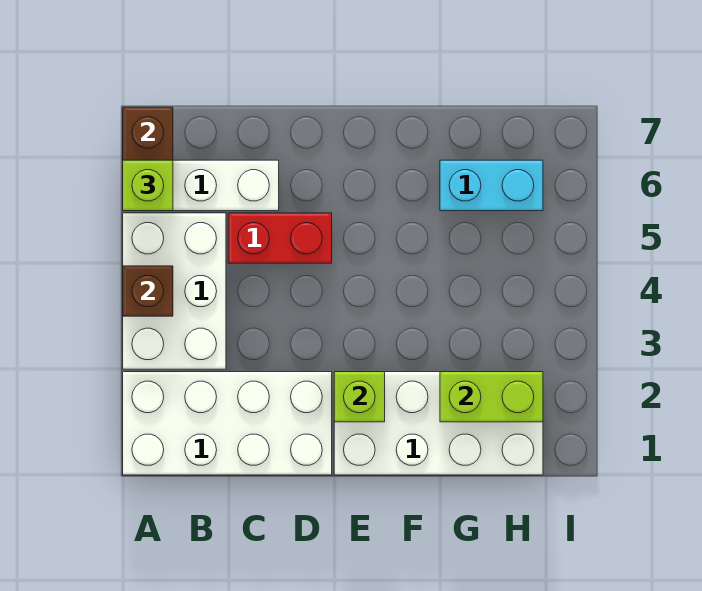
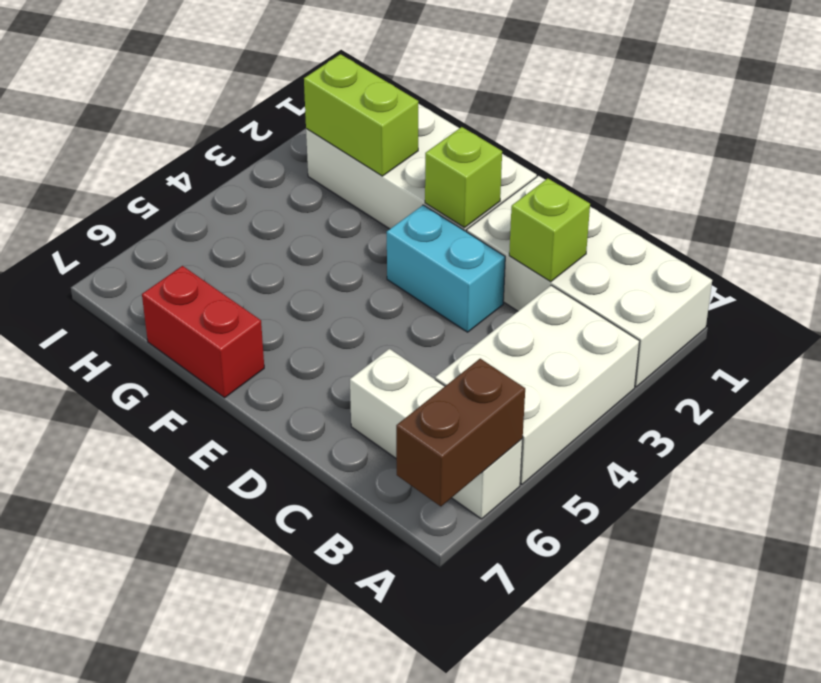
brown 1x1 brick [123,266,173,316] -> none
lime 1x1 brick [123,160,173,211] -> lime 1x1 brick moved to [509,178,590,282]
red 1x2 brick [228,213,332,263] -> red 1x2 brick moved to [142,266,264,398]
cyan 1x2 brick [440,160,543,211] -> cyan 1x2 brick moved to [387,205,505,332]

